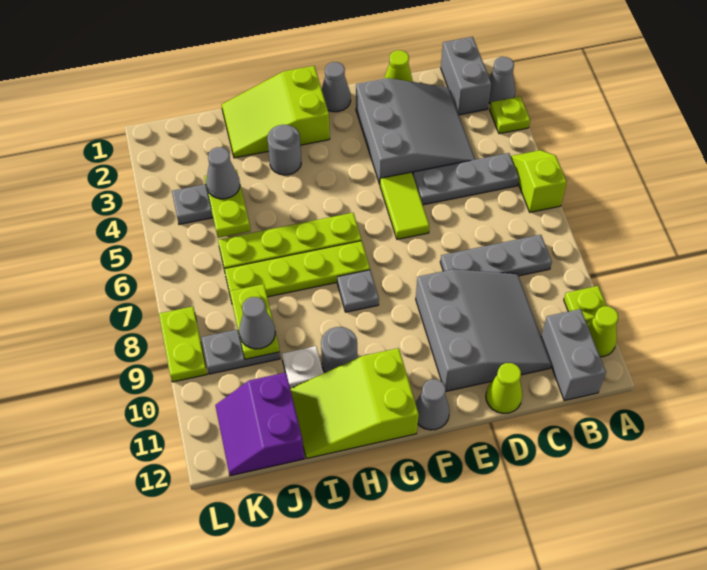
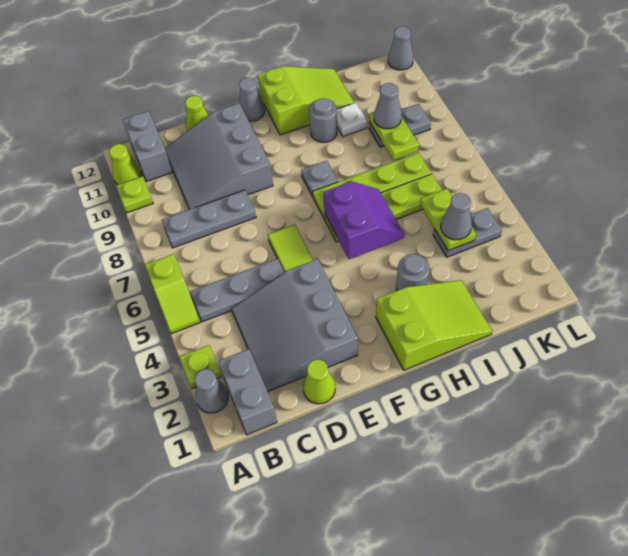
grey 1x1 cone [322,62,351,112] -> grey 1x1 cone moved to [388,27,413,70]
purple 2x2 slope [215,372,304,476] -> purple 2x2 slope moved to [323,181,405,259]
lime 1x2 plate [159,307,207,382] -> none

